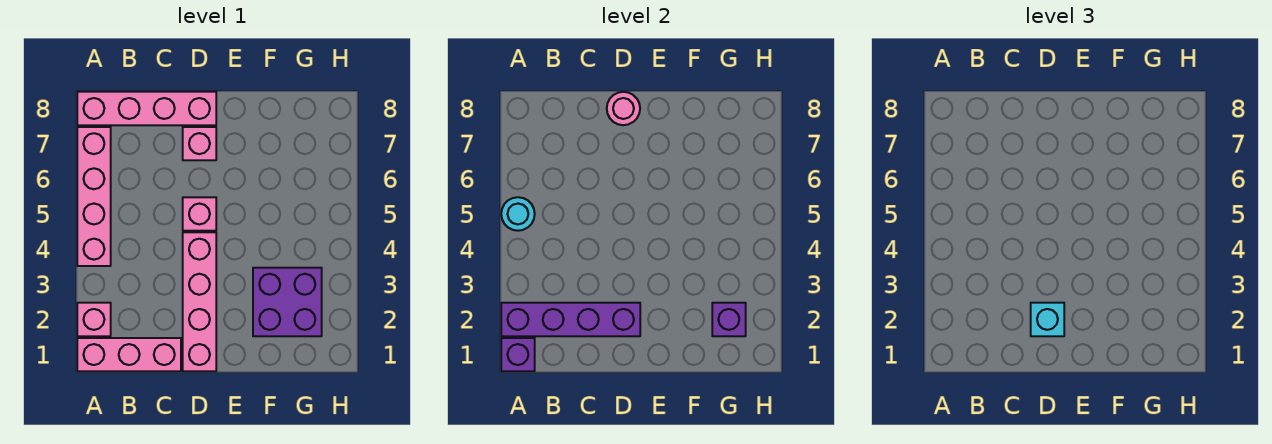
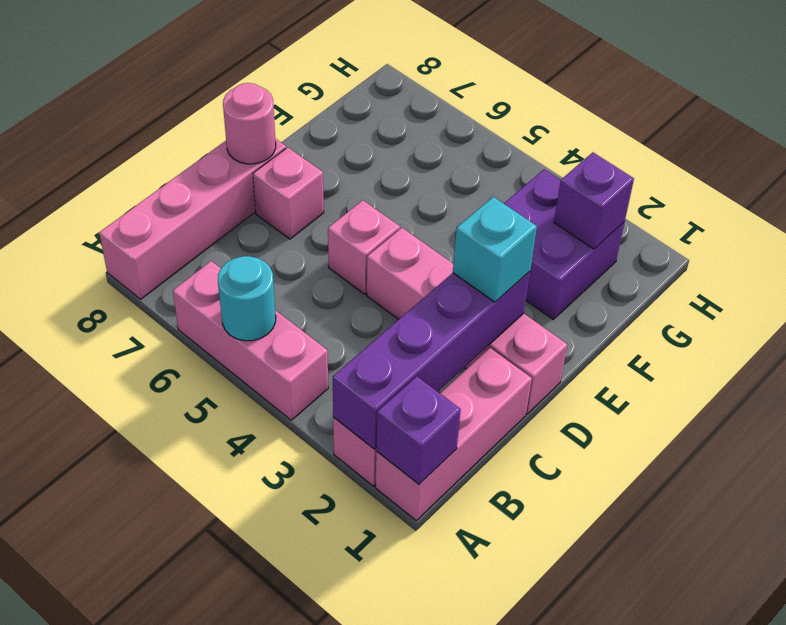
pink 1x4 brick [77,127,111,266] -> pink 1x3 brick [173,261,328,420]

